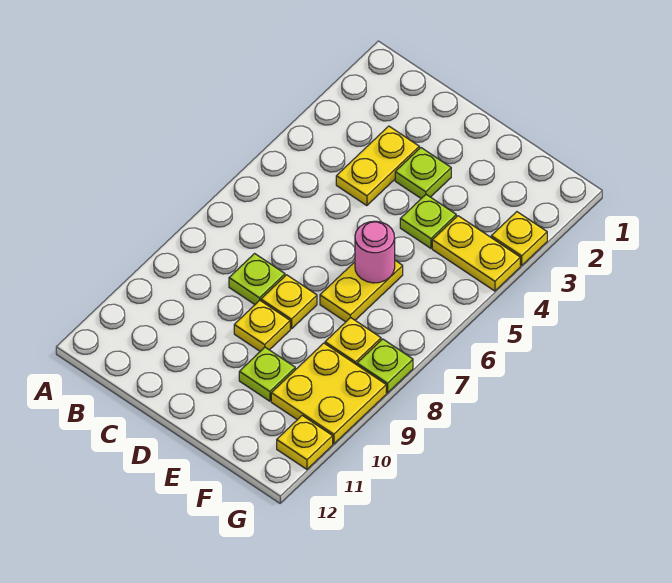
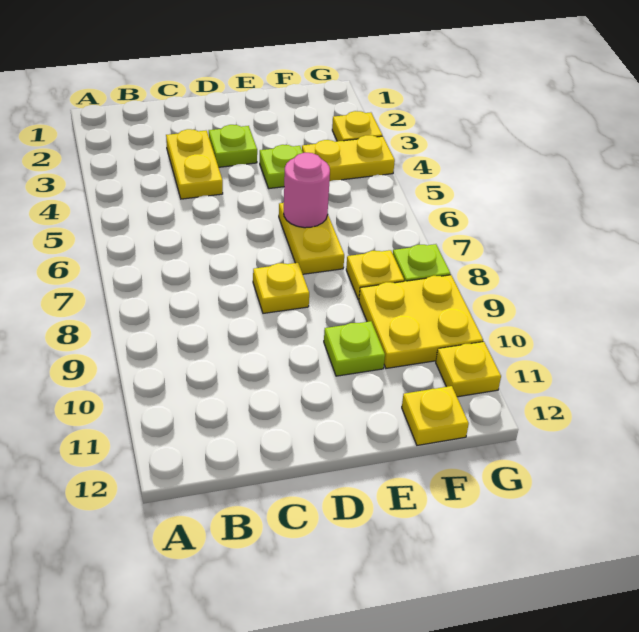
lime 1x1 plate [229,254,285,304] -> none
yellow 1x1 plate [234,300,290,351] -> yellow 1x1 plate moved to [402,386,469,445]

